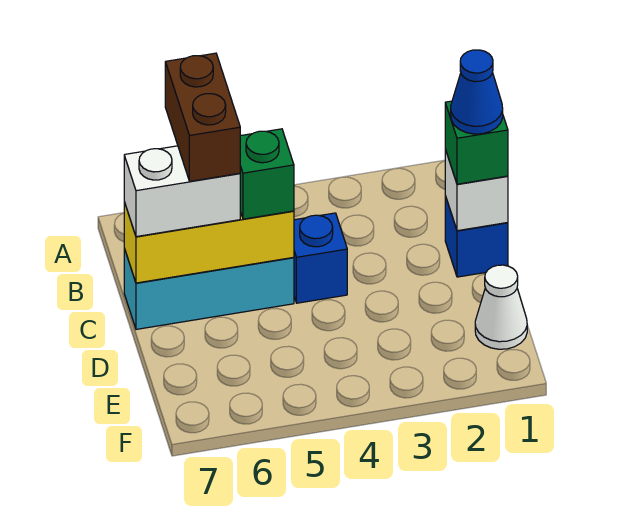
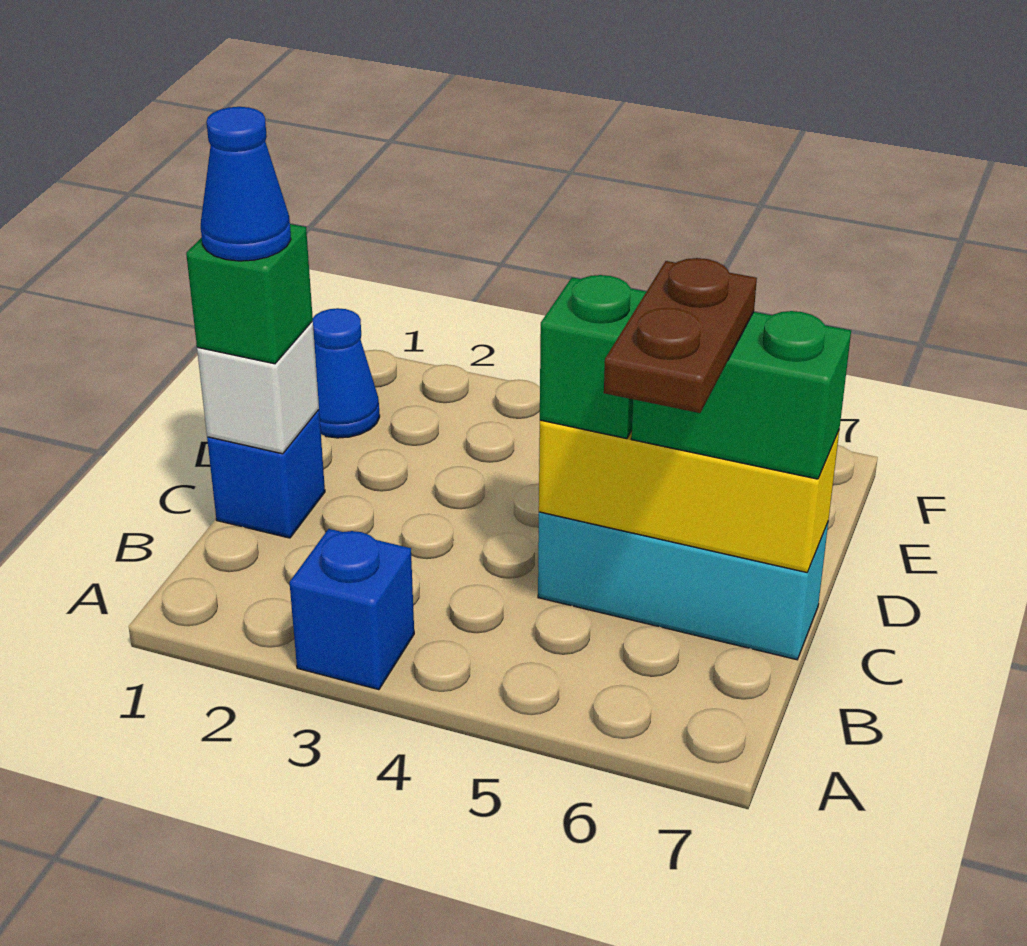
brown 1x2 brick [165,53,240,181] -> brown 1x2 plate [604,258,757,413]
blue 1x1 brick [294,213,347,303] -> blue 1x1 brick moved to [289,529,414,690]
white 1x2 brick [124,146,240,237] -> green 1x2 brick [631,311,851,479]
white 1x1 cone [475,265,527,349] -> blue 1x1 cone [313,308,380,438]

